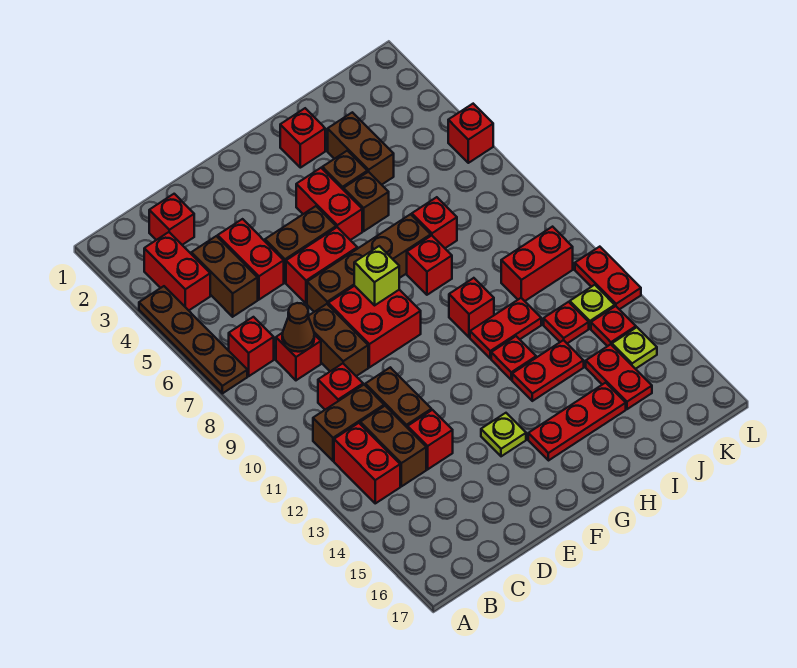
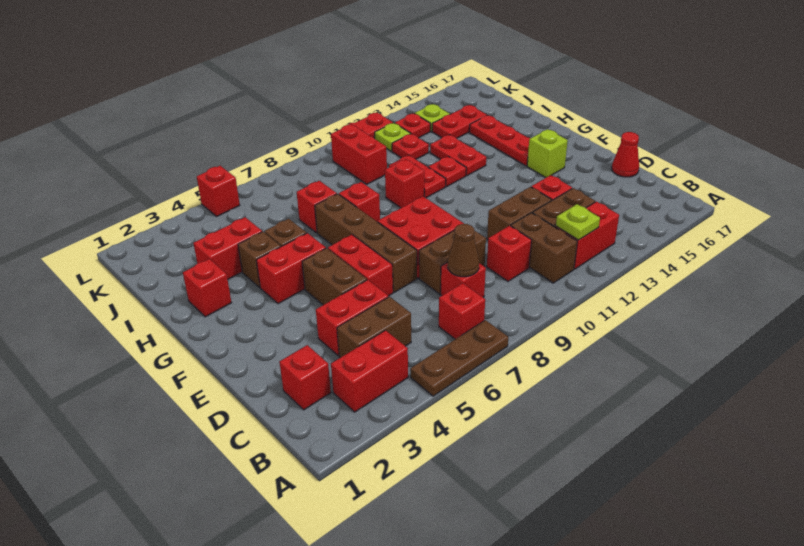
brown 1x4 plate [139,286,247,393] -> brown 1x3 plate [410,320,508,396]
none -> red 1x1 cone [612,132,639,177]
lime 1x1 brick [354,246,399,305] -> lime 1x1 brick moved to [527,129,568,178]
lime 1x1 plate [481,413,526,456] -> lime 1x1 plate moved to [556,204,600,240]
brown 1x2 brick [328,112,394,185] -> red 1x2 brick [193,217,262,279]

